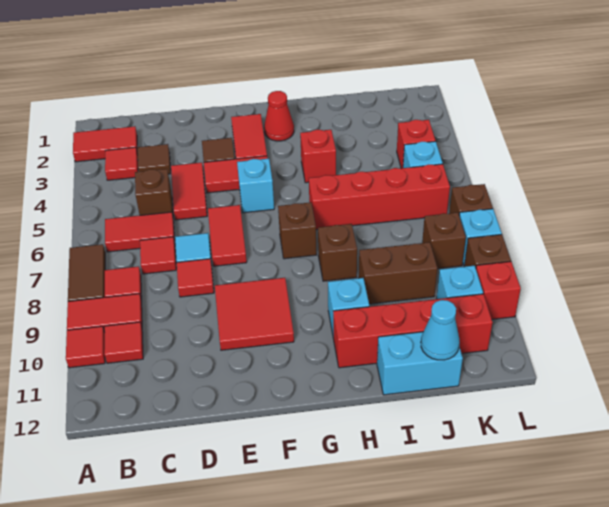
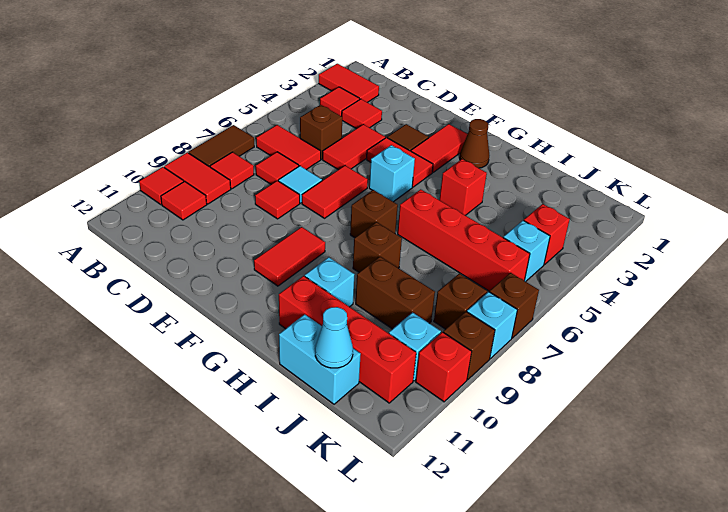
brown 1x1 tile [137,144,171,174] -> red 1x1 tile [342,99,382,129]
red 2x2 tile [215,278,294,350] -> red 1x2 tile [254,227,325,286]
red 1x1 cone [264,91,294,141] -> brown 1x1 cone [460,119,489,168]

